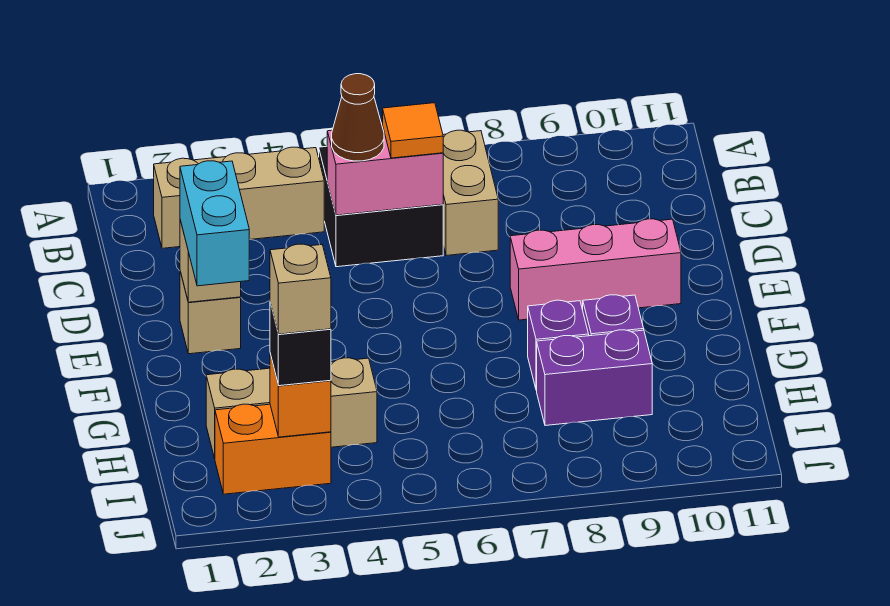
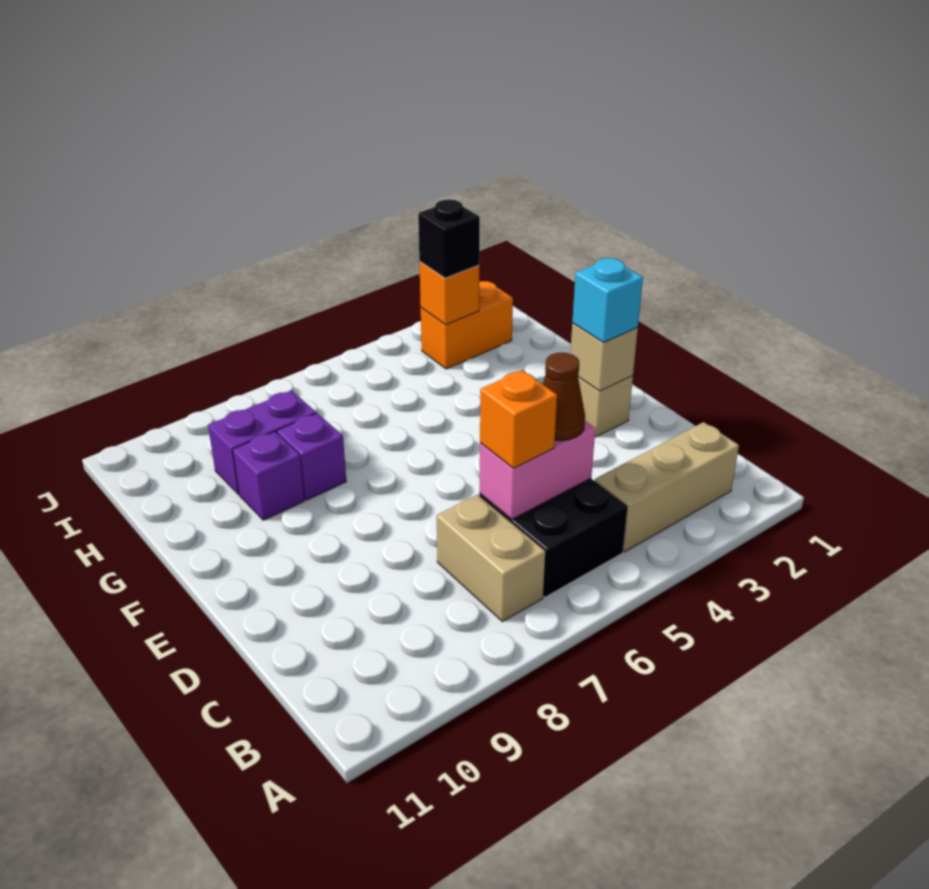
orange 1x1 tile [383,103,443,158] -> orange 1x1 brick [480,370,557,468]
cyan 1x2 brick [180,161,249,286] -> cyan 1x1 brick [572,258,643,343]
pink 1x3 brick [510,219,681,320] -> none
tan 1x3 brick [206,358,377,458] -> none
tan 1x1 brick [270,244,331,334] -> none

